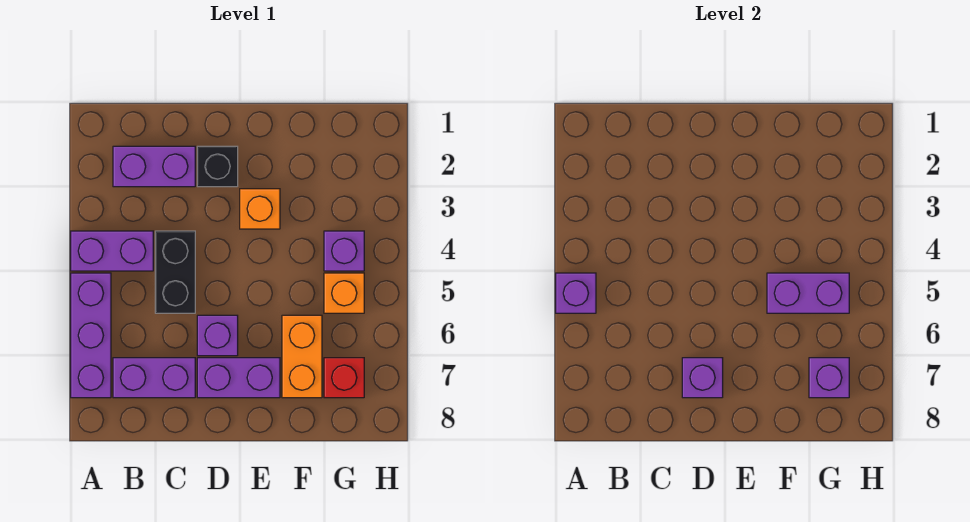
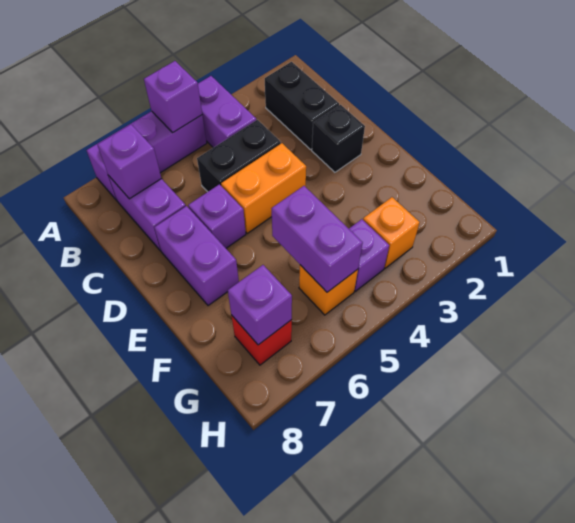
purple 1x2 brick [113,146,195,187] -> black 1x2 brick [265,62,339,149]
purple 1x1 brick [682,358,723,398] -> purple 1x1 brick moved to [97,124,161,199]
orange 1x1 brick [240,189,280,229] -> orange 1x1 brick moved to [363,197,420,268]
orange 1x2 brick [282,315,322,398] -> orange 1x2 brick moved to [221,143,306,233]

